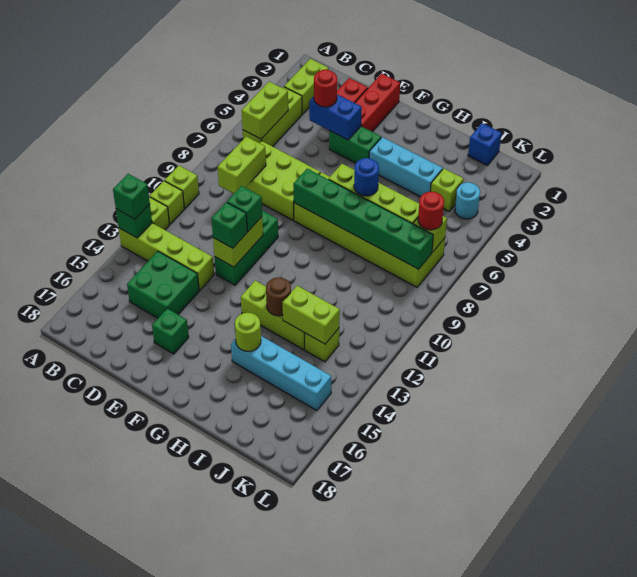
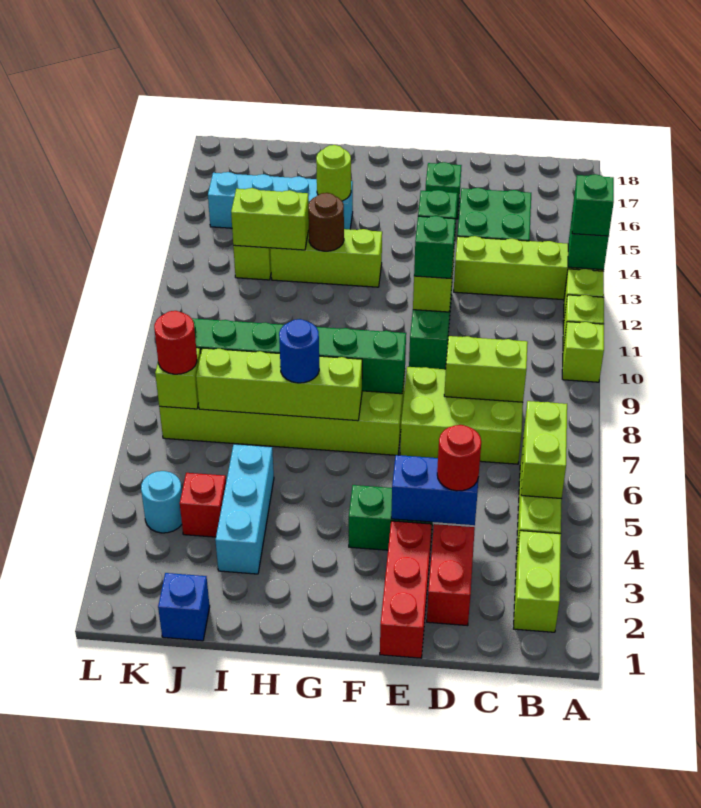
lime 1x2 brick [218,136,266,194] -> lime 1x2 brick turned to [444,336,528,402]
cyan 1x3 brick [369,137,443,197] -> cyan 1x3 brick turned to [215,444,274,574]
lime 1x1 brick [431,169,463,211] -> red 1x1 brick [180,473,226,537]

